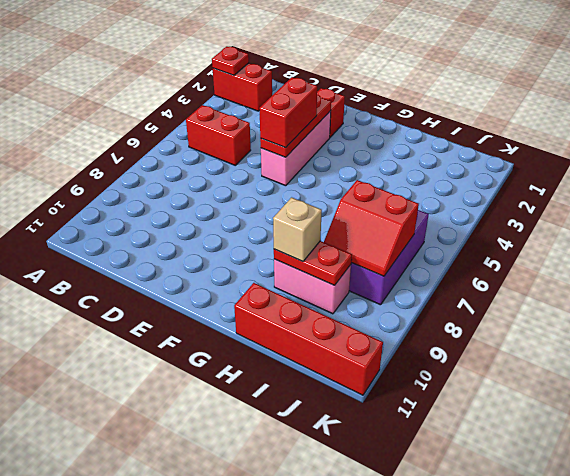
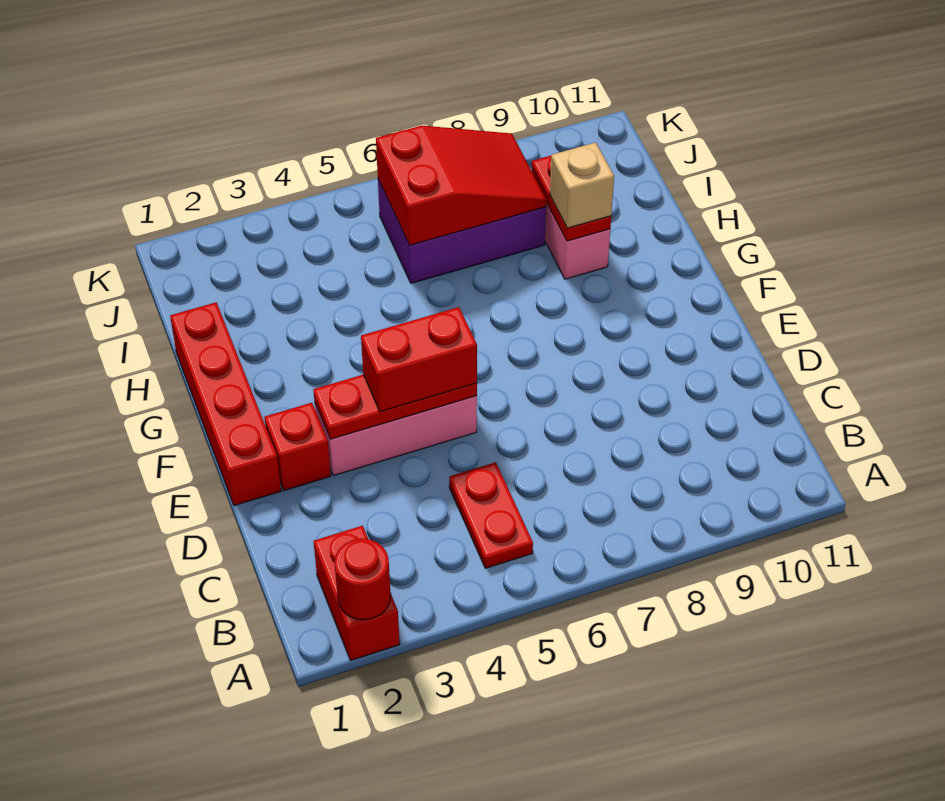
red 1x1 plate [212,47,249,75] -> red 1x1 round brick [334,539,391,620]
red 1x2 brick [186,105,251,165] -> red 1x2 plate [449,462,533,568]
red 1x4 brick [234,283,383,395] -> red 1x4 brick moved to [170,302,281,506]
red 2x2 slope [324,180,419,276] -> red 2x3 slope [376,126,546,245]

